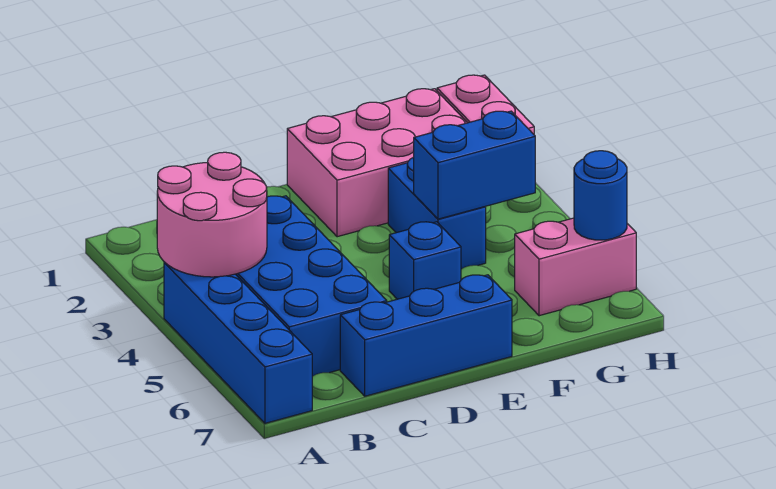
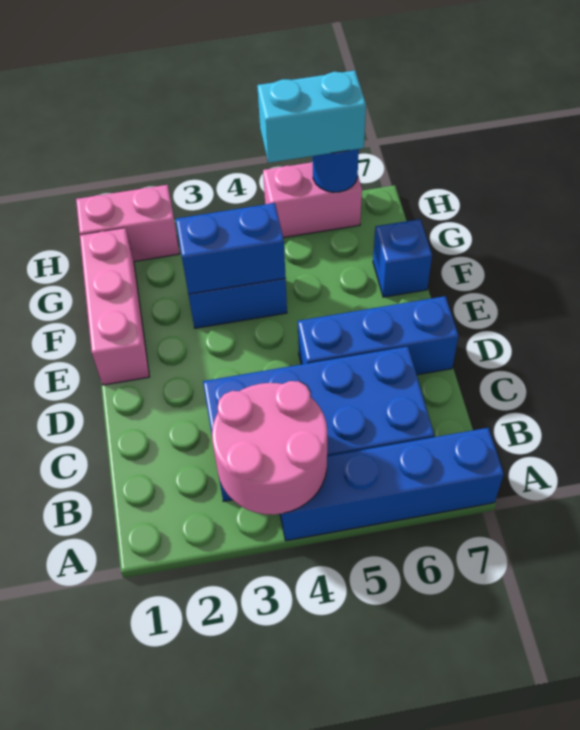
blue 1x3 brick [340,275,512,396] -> blue 1x3 brick turned to [298,296,459,375]
pink 2x3 brick [287,89,467,237] -> pink 1x3 brick [80,228,149,385]
blue 1x1 brick [389,222,461,299] -> blue 1x1 brick moved to [373,219,432,297]
blue 1x2 brick [414,111,535,219] -> blue 1x2 brick turned to [176,203,286,294]
pink 1x2 brick [515,218,636,316] -> pink 1x2 brick turned to [263,162,362,238]
none -> cyan 1x2 brick [257,70,366,163]

